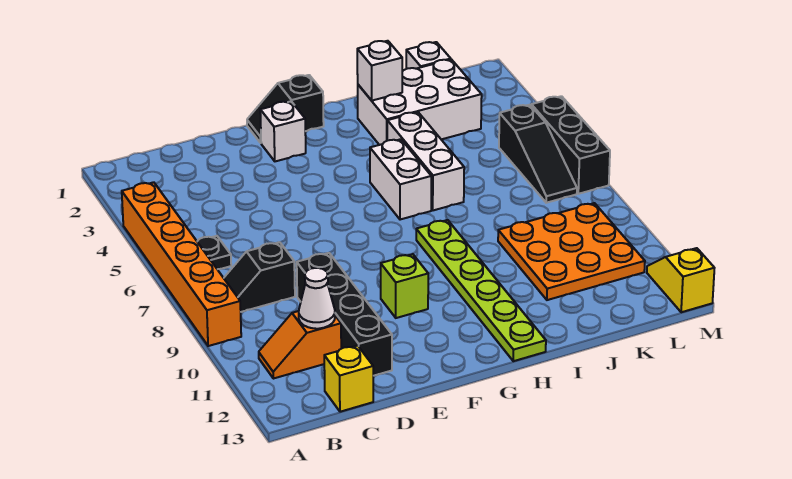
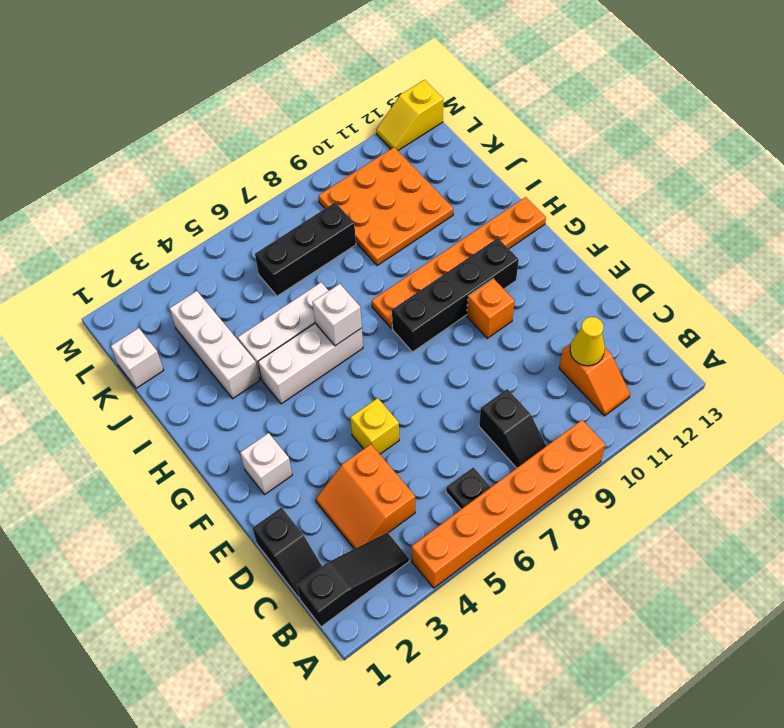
none -> orange 2x2 slope [316,444,415,549]
white 1x1 cone [299,268,335,329] -> yellow 1x1 cone [570,317,605,366]
yellow 1x1 brick [324,346,373,412] -> yellow 1x1 brick moved to [350,398,399,454]
black 1x4 brick [297,253,392,376] -> black 1x4 brick moved to [392,238,519,352]
black 1x2 slope [247,75,324,143] -> black 1x2 slope moved to [253,507,322,598]
lime 1x1 brick [381,254,428,318] -> orange 1x1 brick [467,279,515,338]
white 1x2 brick [370,139,431,220] -> white 1x3 brick [258,323,363,404]
lime 1x6 plate [416,220,546,361] -> orange 1x6 plate [372,197,546,328]
white 2x3 brick [358,59,482,145] -> white 1x3 brick [170,291,260,398]
white 1x1 brick [357,41,402,101] -> white 1x1 brick moved to [312,284,362,346]
black 1x3 slope [499,105,577,203] -> black 1x3 slope moved to [297,533,409,627]
black 1x3 brick [531,96,610,194] -> black 1x3 brick moved to [255,202,356,296]

